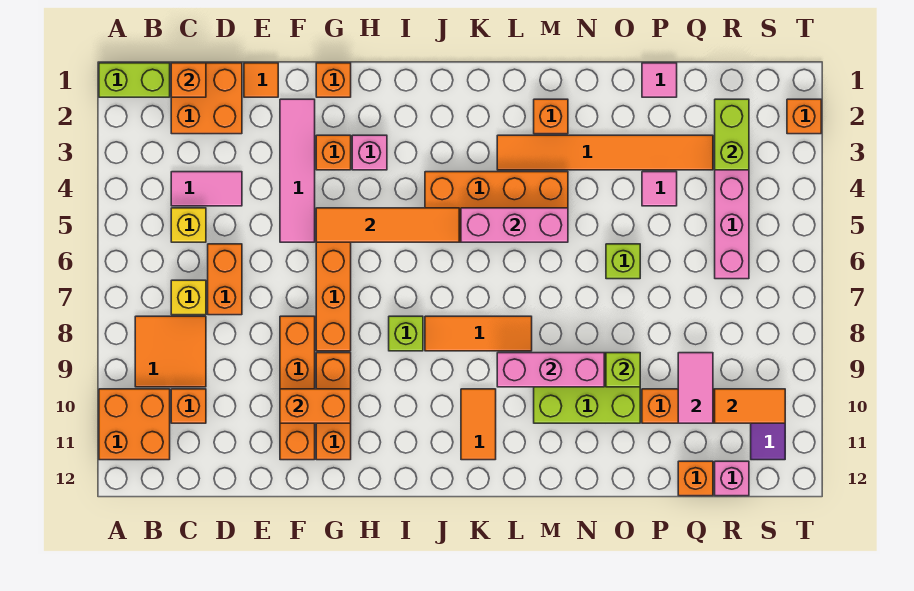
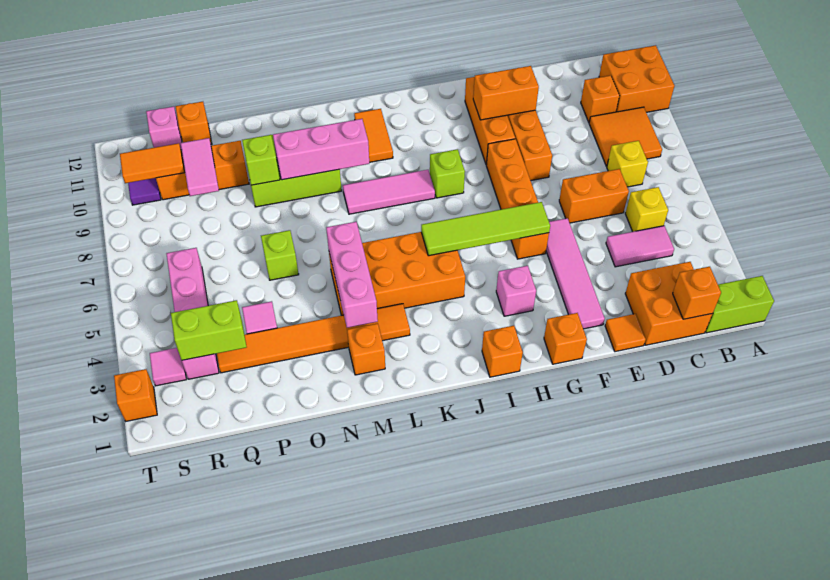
orange 1x2 brick [208,244,242,315] -> orange 1x2 brick turned to [559,169,629,223]
orange 1x1 brick [316,135,351,170] -> orange 1x1 brick moved to [482,326,523,377]
orange 1x4 tile [316,208,459,242] -> lime 1x4 tile [421,202,550,256]
orange 1x3 tile [425,316,532,351] -> pink 1x3 tile [343,170,435,214]
pink 1x3 brick [461,208,568,242] -> pink 1x3 brick turned to [326,222,378,328]
pink 1x1 tile [642,63,677,97] -> pink 1x1 tile moved to [150,348,186,386]
lime 1x2 brick [715,99,749,170] -> lime 1x2 brick turned to [171,300,246,360]

